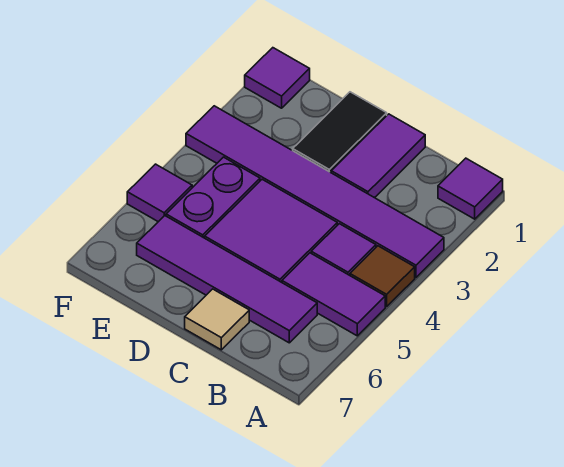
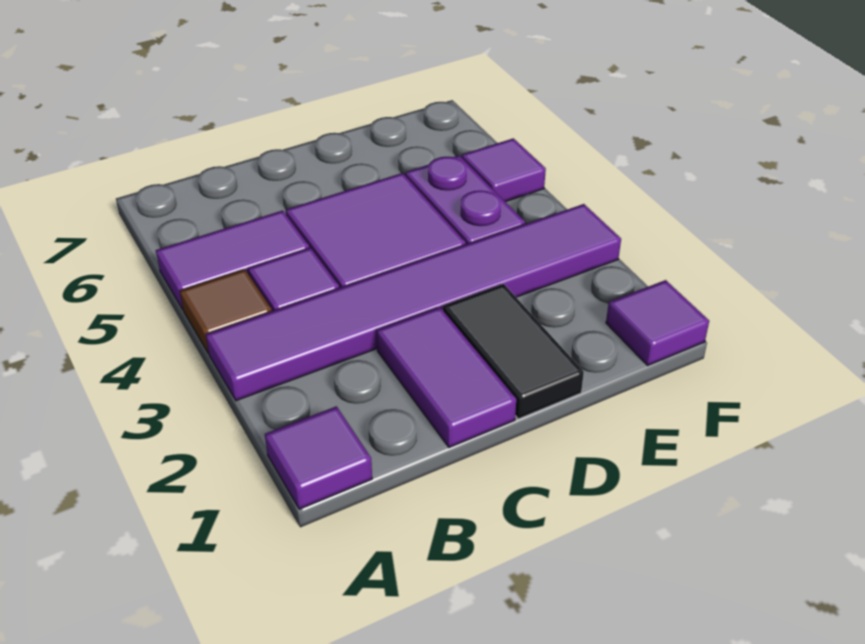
purple 1x4 tile [137,216,317,343] -> none
tan 1x1 tile [185,289,249,350] -> none

